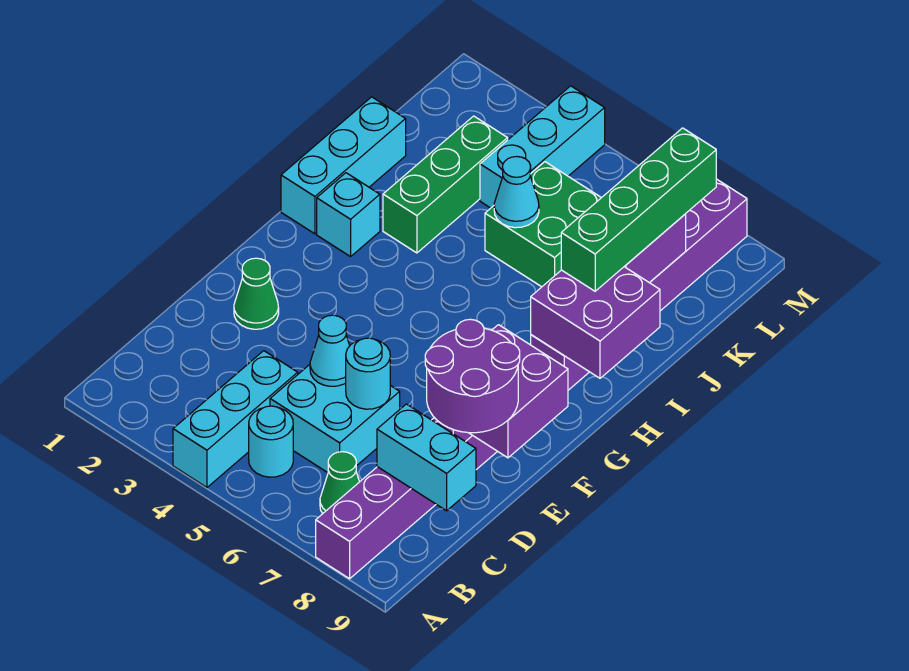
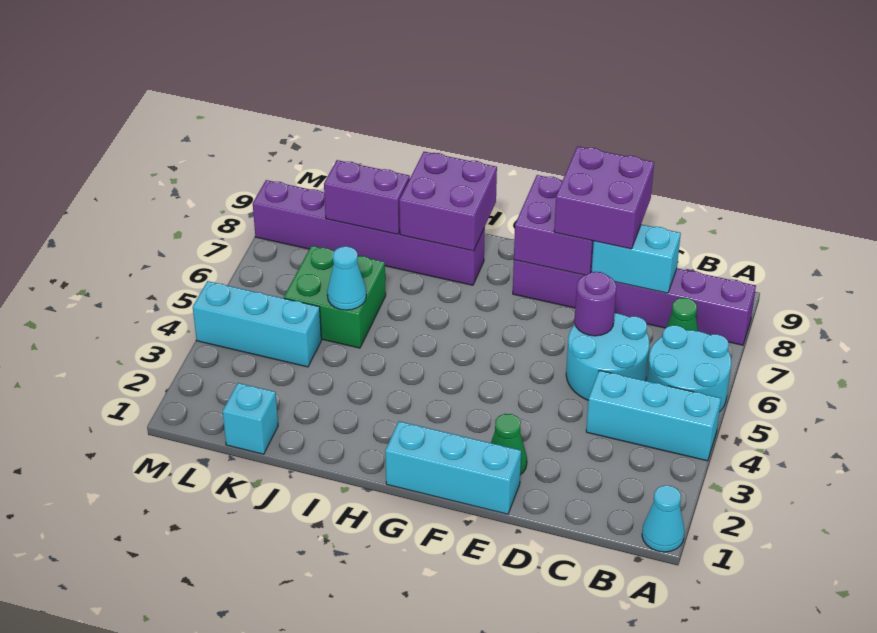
cyan 1x1 round brick [249,406,293,477] -> cyan 2x2 round brick [647,325,731,412]
cyan 2x2 brick [270,365,400,473] -> cyan 2x2 round brick [566,313,649,400]
cyan 1x2 brick [377,404,476,511] -> cyan 1x2 brick turned to [592,224,681,293]
cyan 1x1 cone [310,315,350,386] -> cyan 1x1 cone moved to [642,486,685,552]
cyan 1x1 round brick [346,338,390,409] -> purple 1x1 round brick [574,272,617,336]
purple 2x2 round brick [425,319,520,433] -> purple 2x2 brick [554,146,654,249]
cyan 1x3 brick [281,97,406,234] -> cyan 1x3 brick moved to [385,421,521,514]
cyan 1x1 brick [317,173,380,257] -> cyan 1x1 brick moved to [223,383,278,454]
green 1x3 brick [383,116,508,253] -> none
green 1x4 brick [561,128,716,291] -> none

